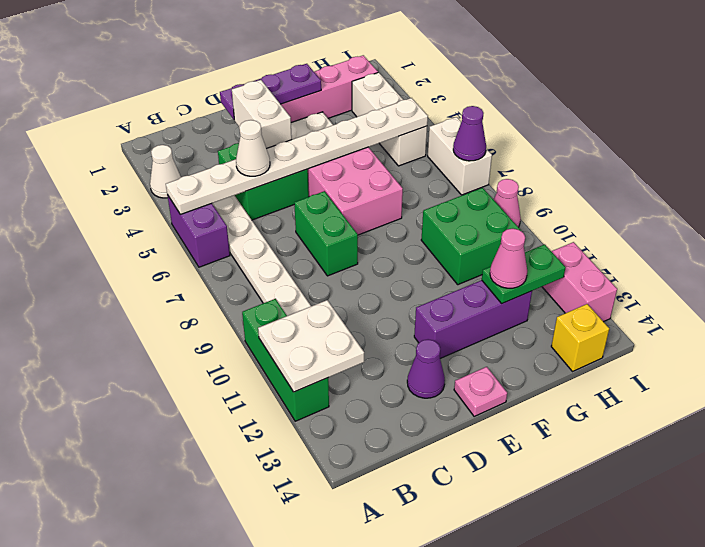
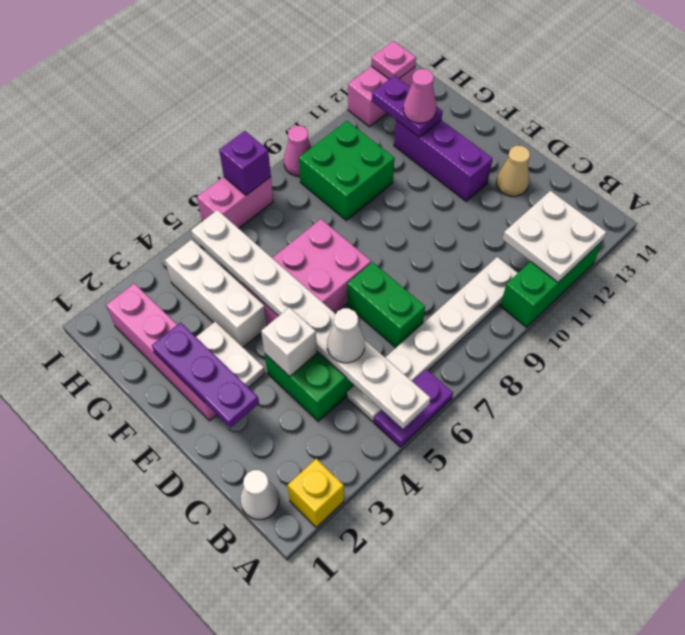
white 1x1 cone [150,145,181,198] -> white 1x1 cone moved to [240,470,279,519]
purple 1x2 brick [167,195,230,267] -> purple 1x2 plate [374,369,453,447]
white 1x2 brick [232,80,292,149] -> white 1x1 brick [261,307,317,376]
green 1x2 brick [294,191,358,276] -> green 1x2 brick turned to [347,262,425,348]
purple 1x1 cone [407,339,445,398] -> tan 1x1 cone [496,146,530,196]
pink 1x1 plate [454,367,507,416] -> pink 1x1 plate moved to [371,41,416,79]
green 1x2 plate [482,244,566,303] -> purple 1x2 plate [372,75,443,137]
white 1x3 brick [352,72,427,166] -> white 1x3 brick turned to [165,240,267,347]
yellow 1x1 brick [551,304,609,371] -> yellow 1x1 brick moved to [288,459,344,527]
white 1x2 brick [428,117,492,195] -> pink 1x2 brick [197,177,273,228]
purple 1x1 cone [453,106,486,161] -> purple 1x1 brick [219,131,271,195]

